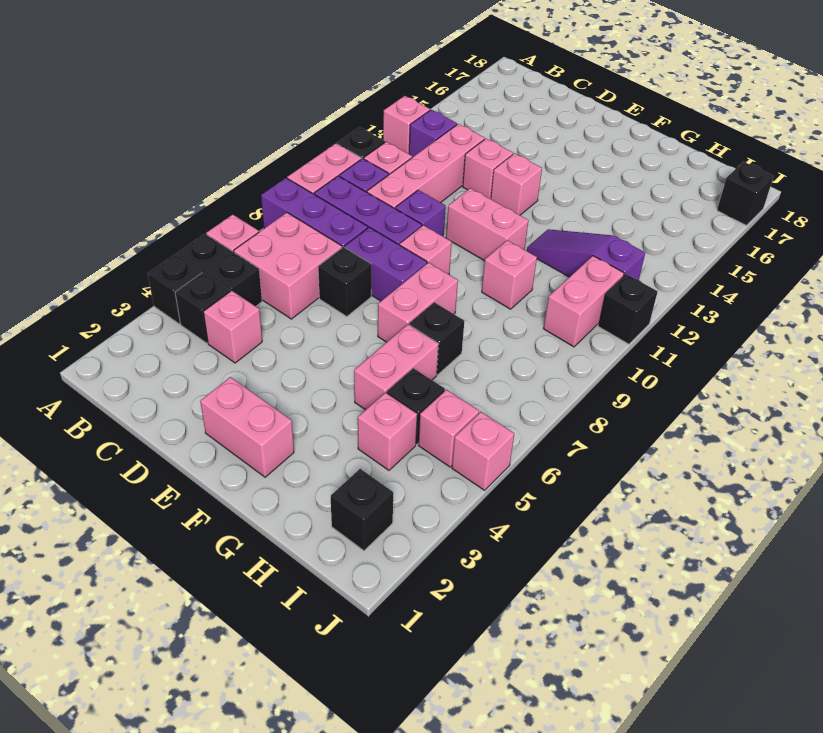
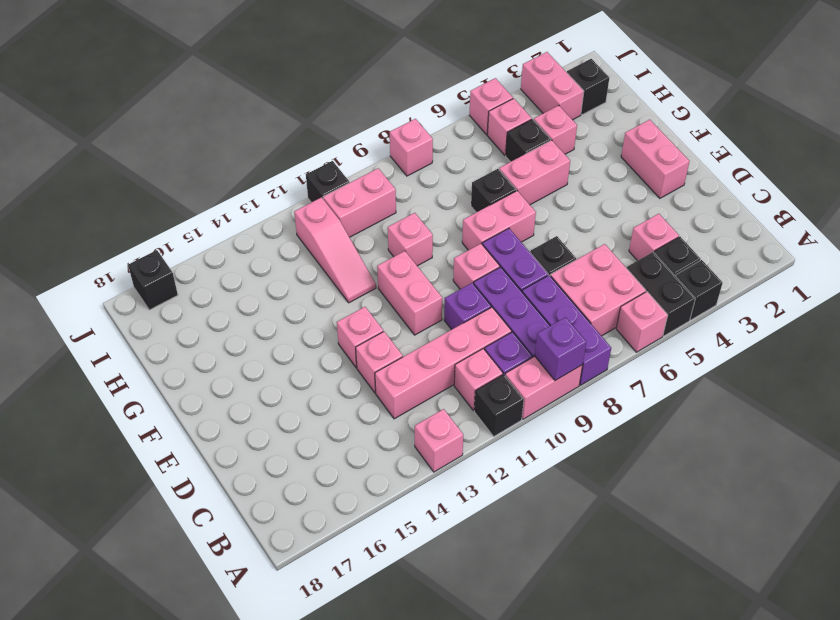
purple 1x1 brick [409,110,457,157] -> purple 1x1 brick moved to [535,317,586,380]
purple 1x3 slope [527,229,645,280] -> pink 1x3 slope [294,197,376,303]
none -> pink 1x2 brick [521,52,584,120]
none -> pink 1x1 brick [390,119,433,176]

